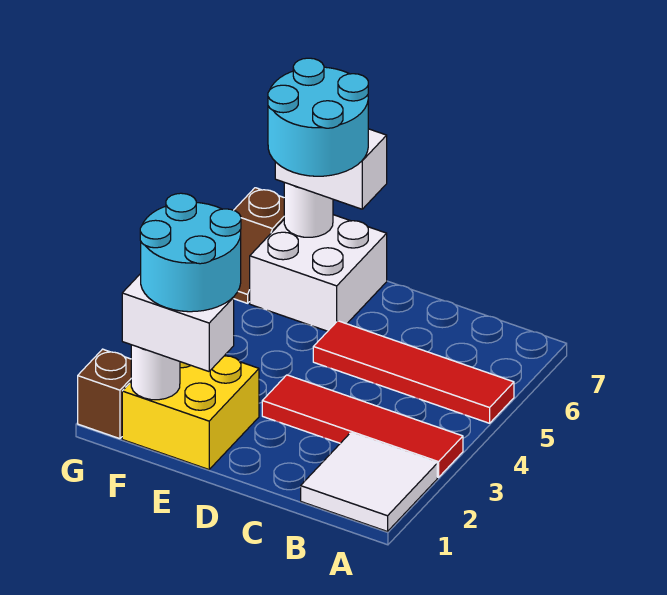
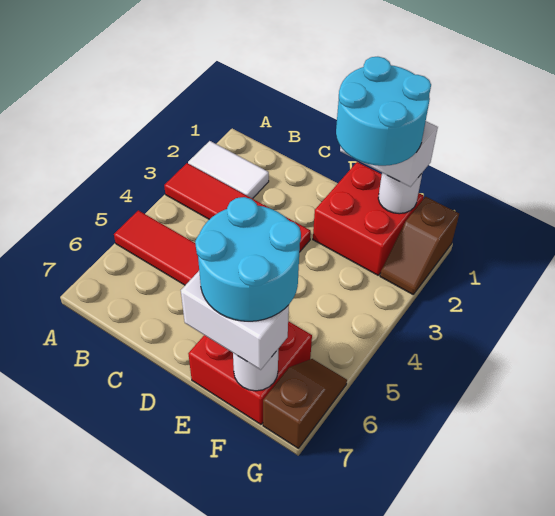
white 2x2 tile [301,433,437,532] -> white 1x2 tile [188,141,269,199]
yellow 2x2 brick [122,356,259,470] -> red 2x2 brick [313,162,424,275]
white 2x2 brick [250,215,387,331] -> red 2x2 brick [188,321,312,424]

